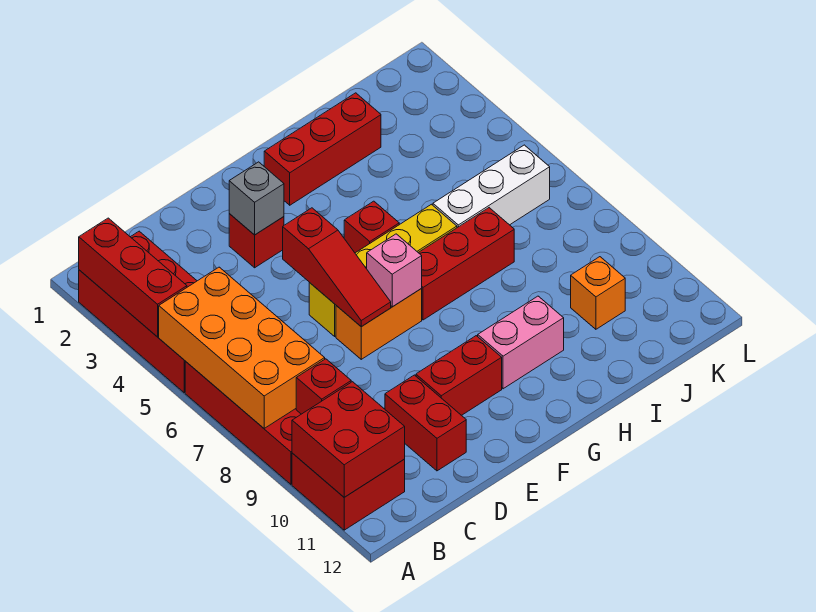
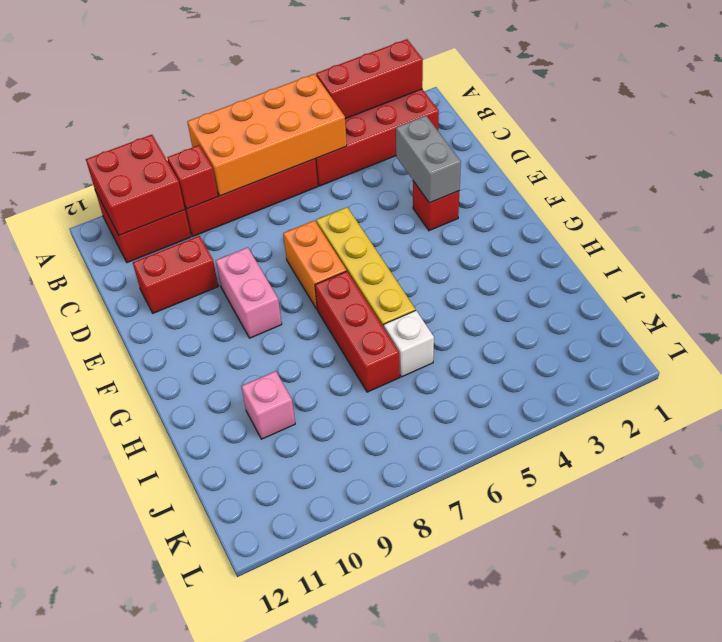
grey 1x1 brick [229,162,284,235] -> grey 1x2 brick [396,116,461,203]
red 1x3 slope [283,208,391,327] -> none
red 1x2 brick [416,336,502,415] -> none
pink 1x1 brick [367,234,422,307] -> pink 1x1 brick moved to [241,371,295,439]
red 1x3 brick [264,93,381,205] -> none
red 1x1 brick [344,201,399,253] -> none
pink 1x2 brick [478,296,564,389] -> pink 1x2 brick moved to [216,247,282,338]
white 1x3 brick [433,145,550,228] -> white 1x1 brick [384,310,434,377]
orange 1x1 brick [571,257,625,329] -> none

